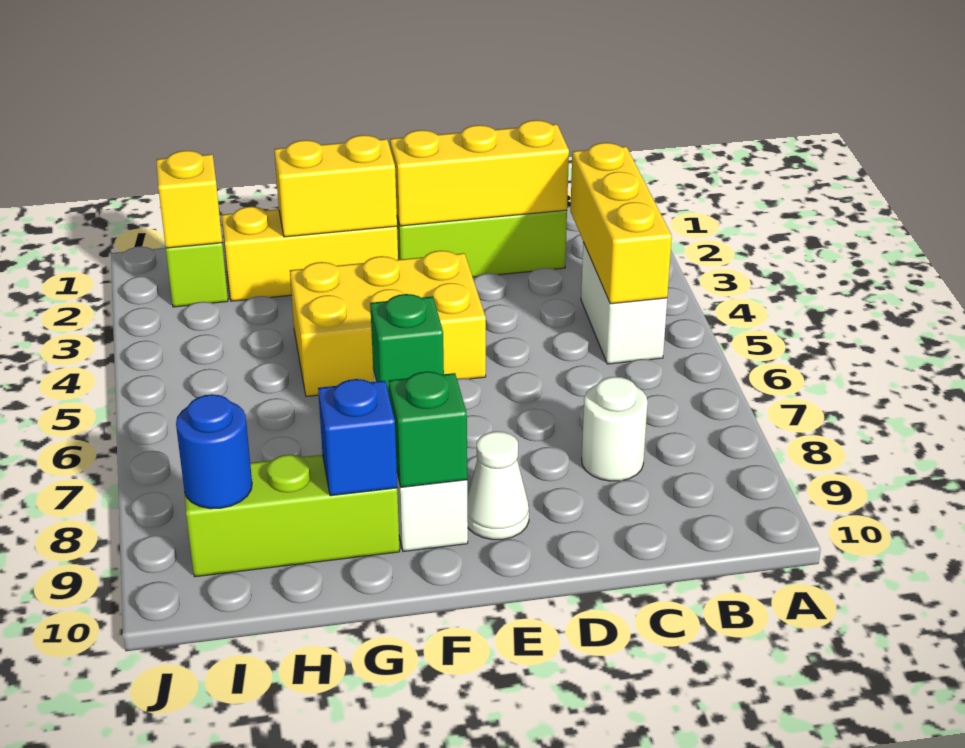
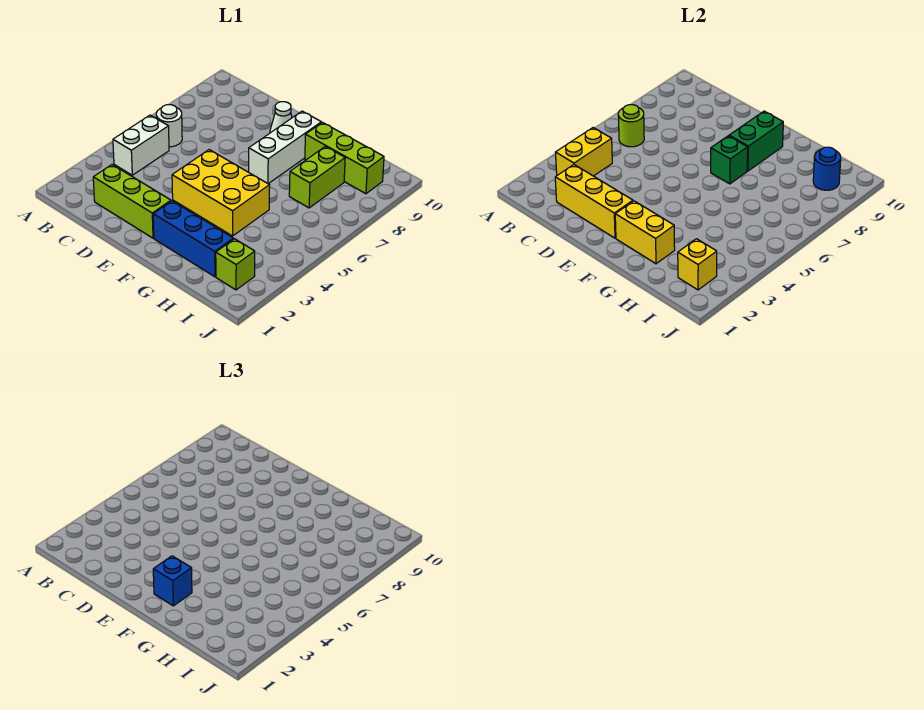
yellow 1x3 brick [570,143,672,304] -> yellow 1x2 brick [555,128,612,176]
none -> lime 1x1 round brick [618,105,644,147]
white 1x1 round brick [582,377,648,481] -> white 1x1 round brick moved to [156,105,182,147]
yellow 1x3 brick [222,207,398,301] -> blue 1x3 brick [153,201,233,277]
green 1x1 brick [389,371,467,487] -> green 1x2 brick [729,111,783,171]
blue 1x1 brick [318,379,397,496] -> blue 1x1 brick moved to [153,556,192,606]
none -> lime 1x2 brick [289,146,345,208]

